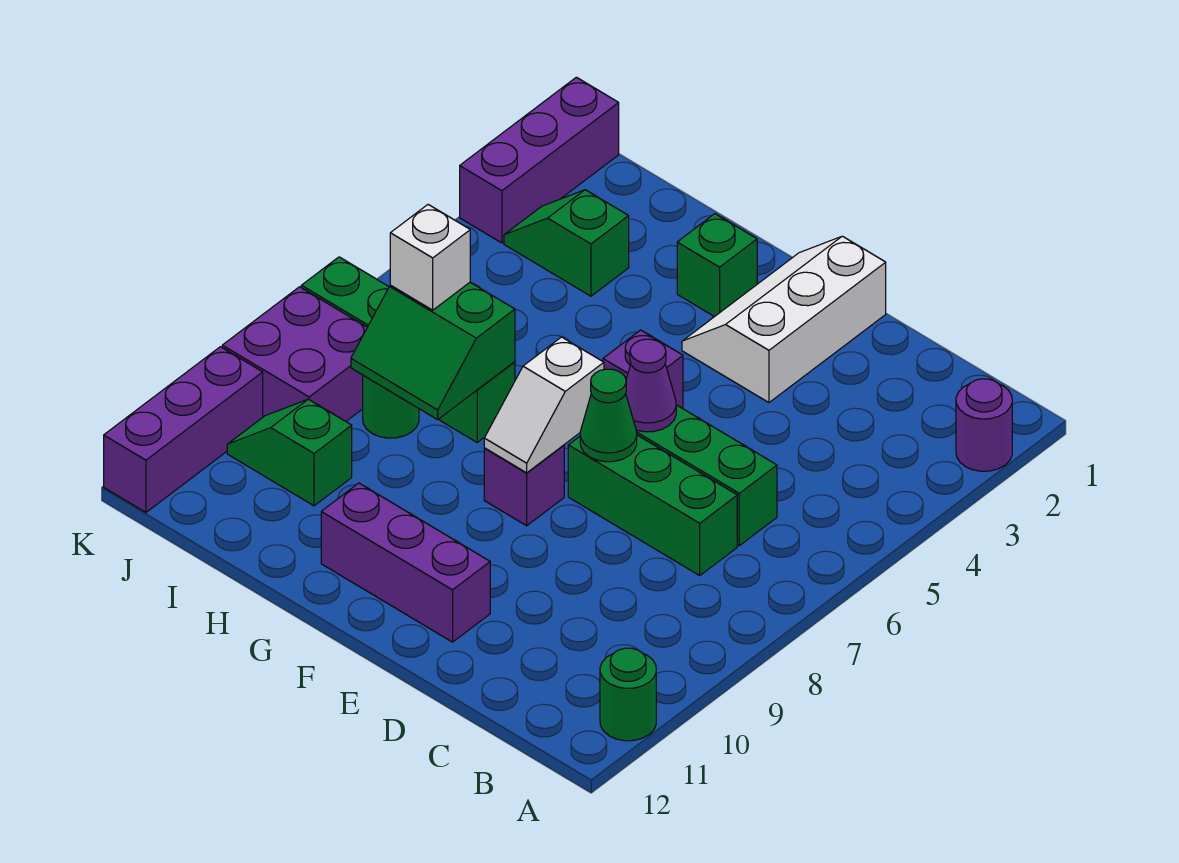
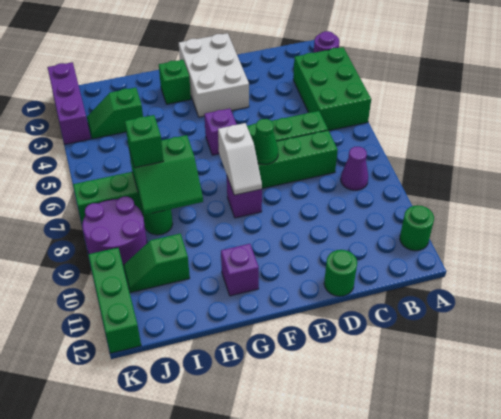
none -> green 2x3 brick [293,47,371,131]
none -> green 1x1 round brick [324,250,357,296]
white 2x3 slope [682,236,886,403] -> white 2x3 brick [179,33,249,117]
purple 1x1 cone [626,339,676,432] -> purple 1x1 cone moved to [341,147,368,190]
purple 1x3 brick [321,483,490,642] -> purple 1x1 brick [221,244,259,296]
white 1x1 brick [390,205,470,310] -> green 1x1 brick [125,115,164,168]
purple 2x2 brick [222,287,367,421] -> purple 2x2 round brick [82,197,147,268]
purple 1x3 brick [104,347,263,512] -> green 1x3 brick [88,248,141,353]

